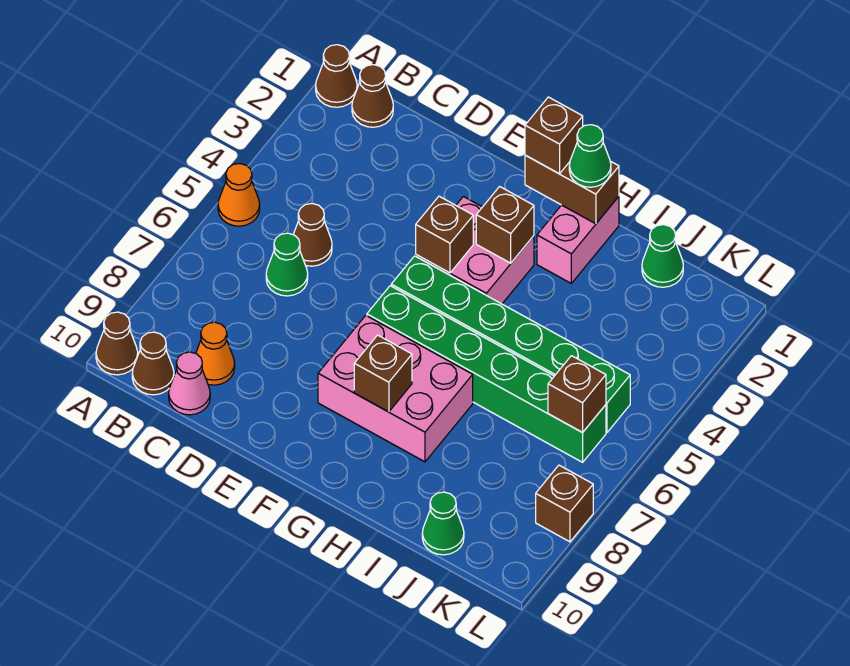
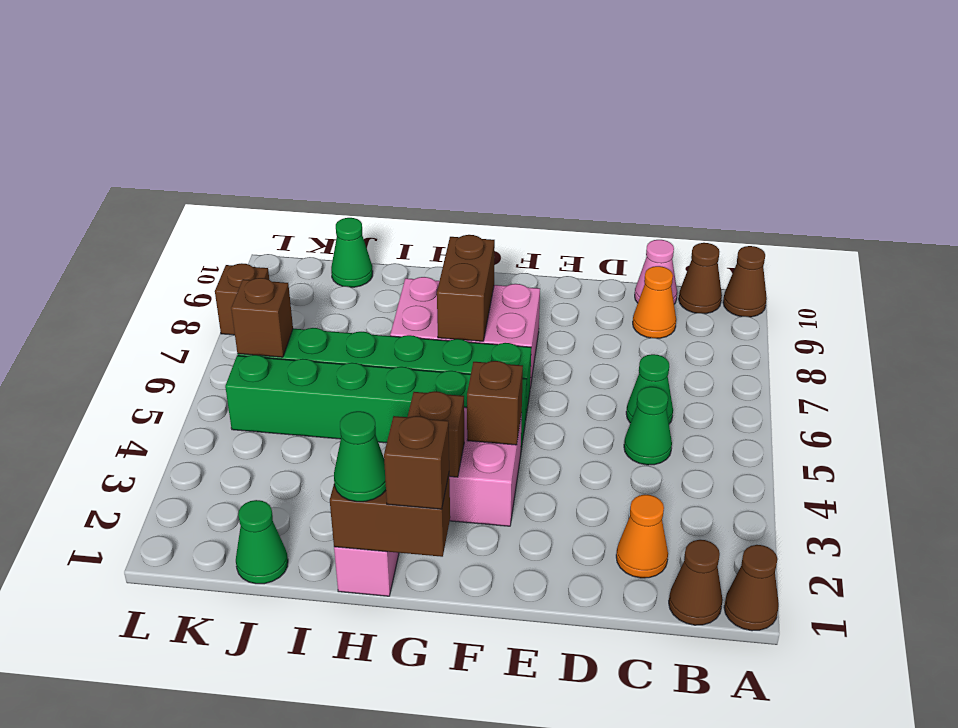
orange 1x1 cone [218,164,260,226] -> orange 1x1 cone moved to [616,495,668,578]
brown 1x1 cone [293,204,332,266] -> green 1x1 cone [624,387,672,465]
brown 1x1 brick [354,335,412,412] -> brown 1x2 brick [437,235,495,341]

